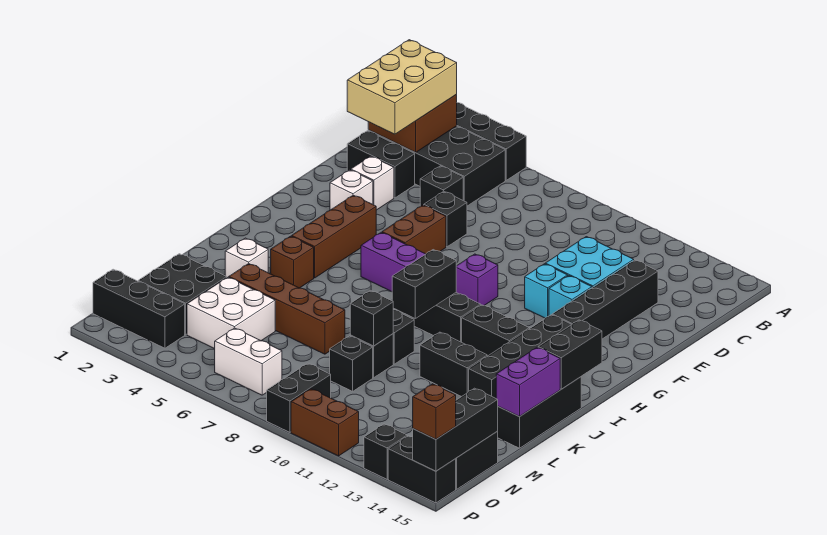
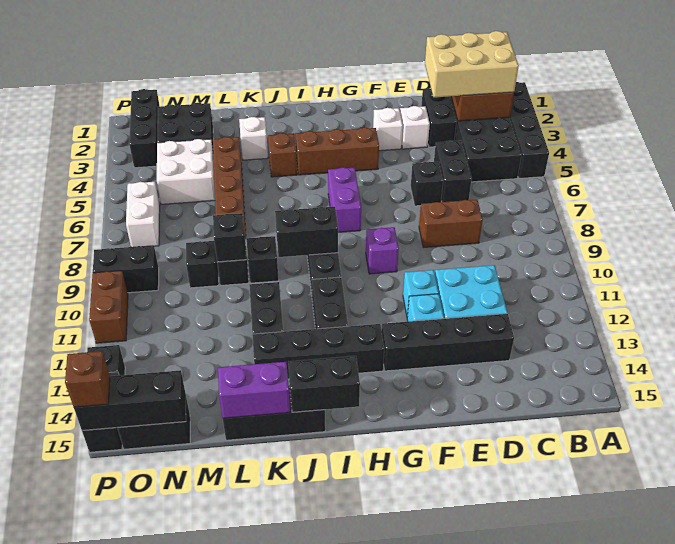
black 1x1 brick [420,166,463,206] -> black 1x2 brick [434,140,472,202]
brown 1x2 brick [382,205,446,254] -> brown 1x2 brick moved to [419,200,483,247]

